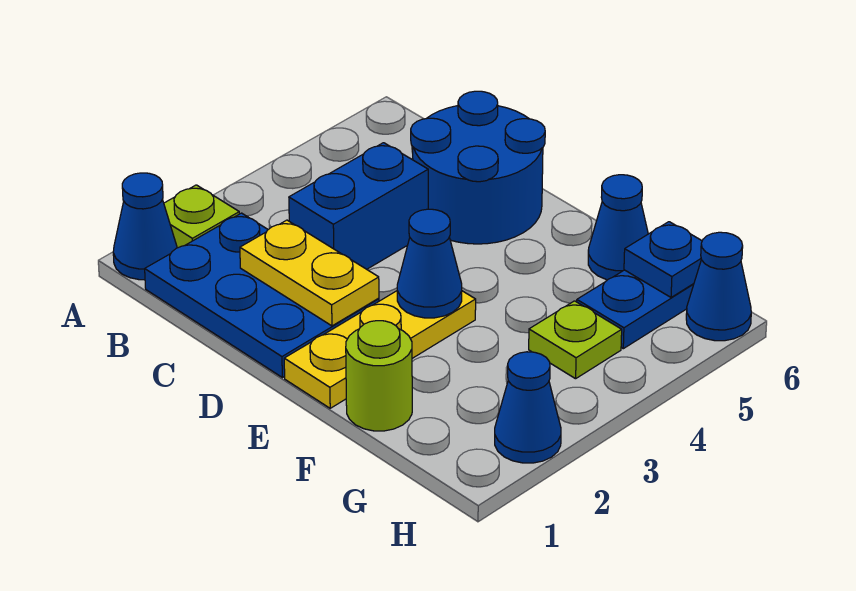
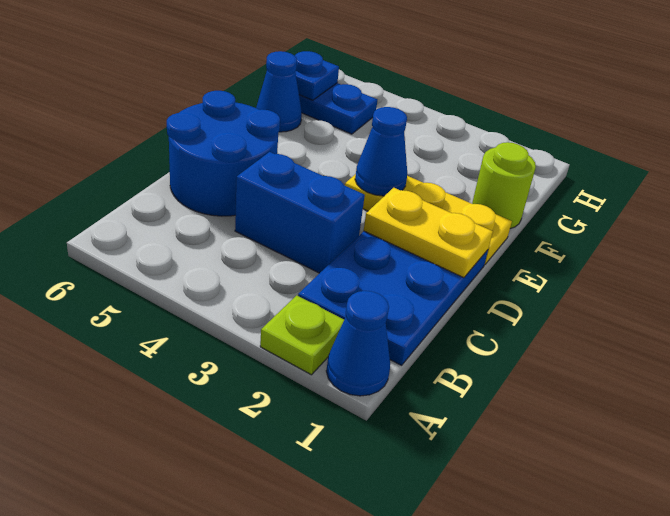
yellow 1x2 plate [240,220,379,326] -> yellow 1x2 plate turned to [364,188,493,278]
lime 1x1 plate [529,301,622,379] -> none
blue 1x1 cone [495,352,561,463] -> none
blue 1x1 cone [686,232,751,341] -> none

